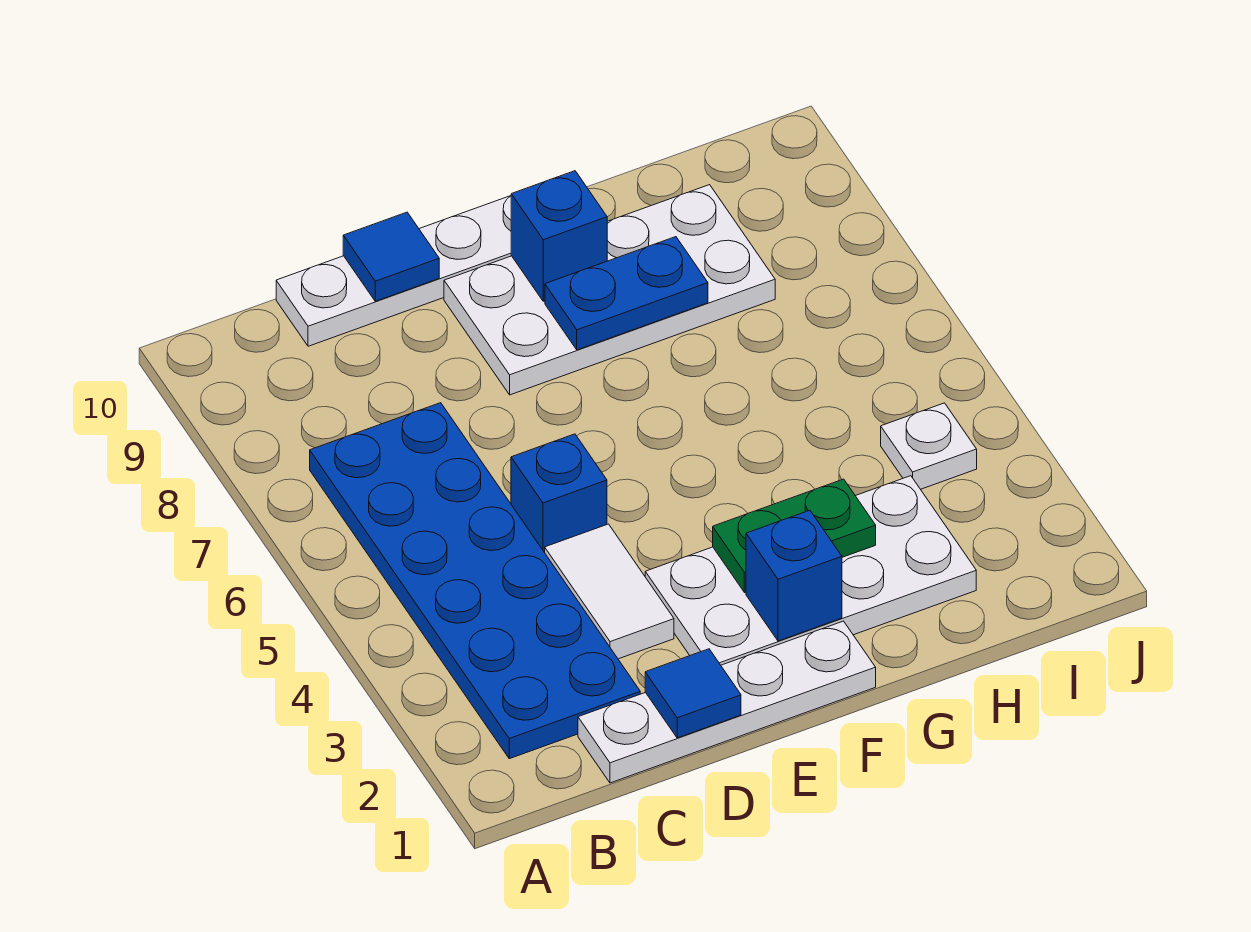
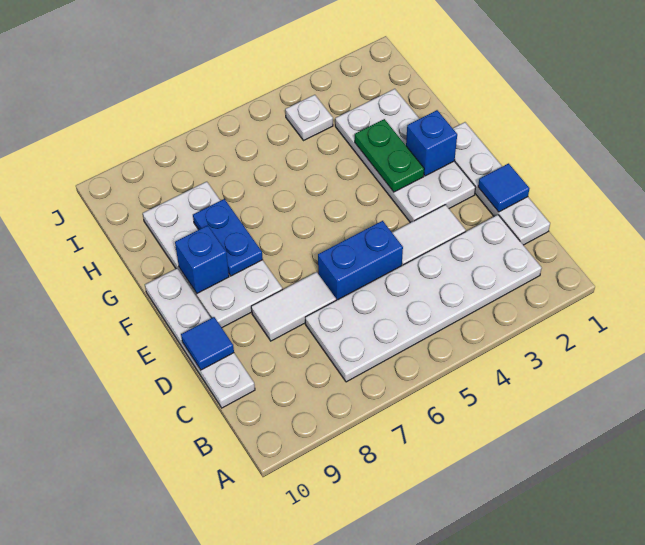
blue 2x6 plate [310,403,640,759] -> white 2x6 plate [305,215,542,382]
blue 1x1 brick [511,434,607,553] -> blue 1x2 brick [318,221,403,300]
none -> white 1x2 tile [251,272,336,341]

